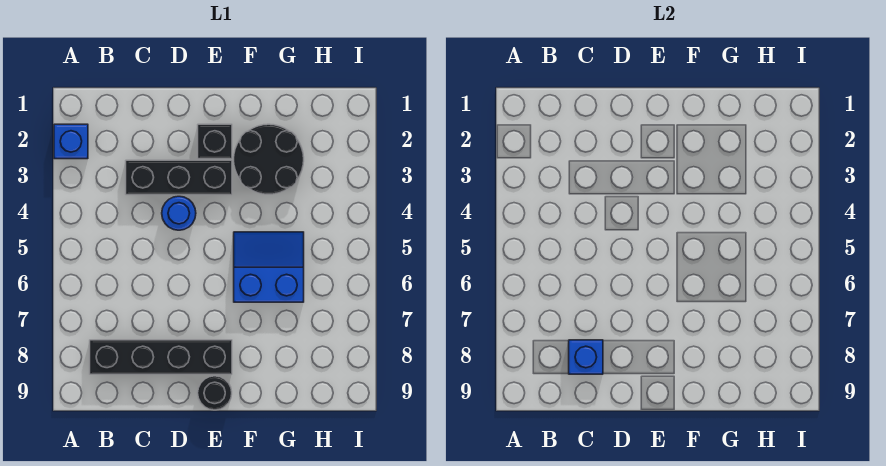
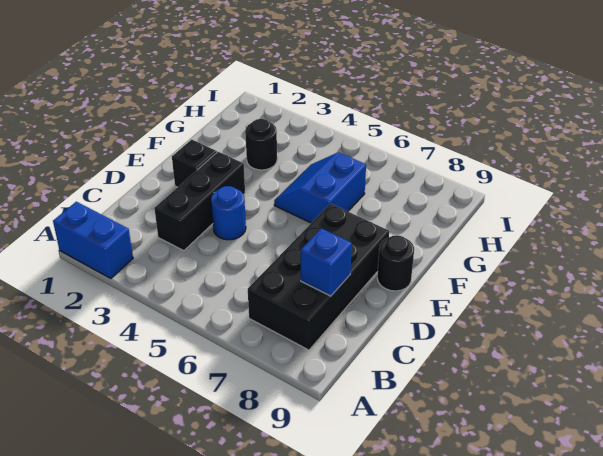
blue 1x1 brick [54,124,88,159] -> blue 1x2 brick [53,202,133,278]
black 1x4 brick [90,340,232,374] -> black 2x4 brick [248,204,389,350]
black 2x2 round brick [234,124,304,194] -> black 1x1 round brick [245,119,277,170]

